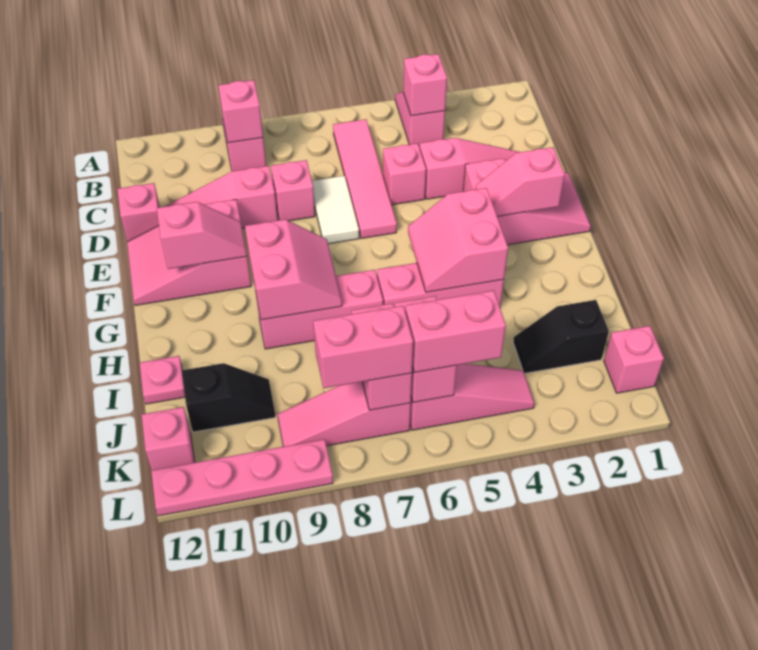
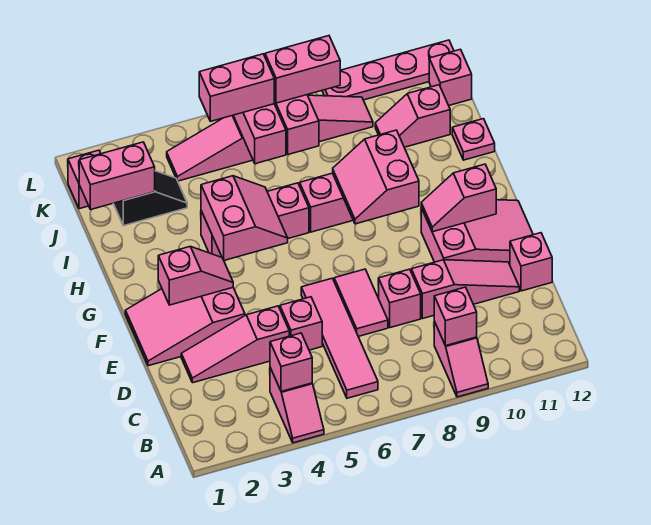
white 1x2 tile [312,176,359,244] -> pink 1x2 tile [334,269,388,336]
none -> pink 1x2 brick [79,142,155,210]
black 1x2 slope [181,363,276,432] -> pink 1x2 slope [375,85,450,147]

